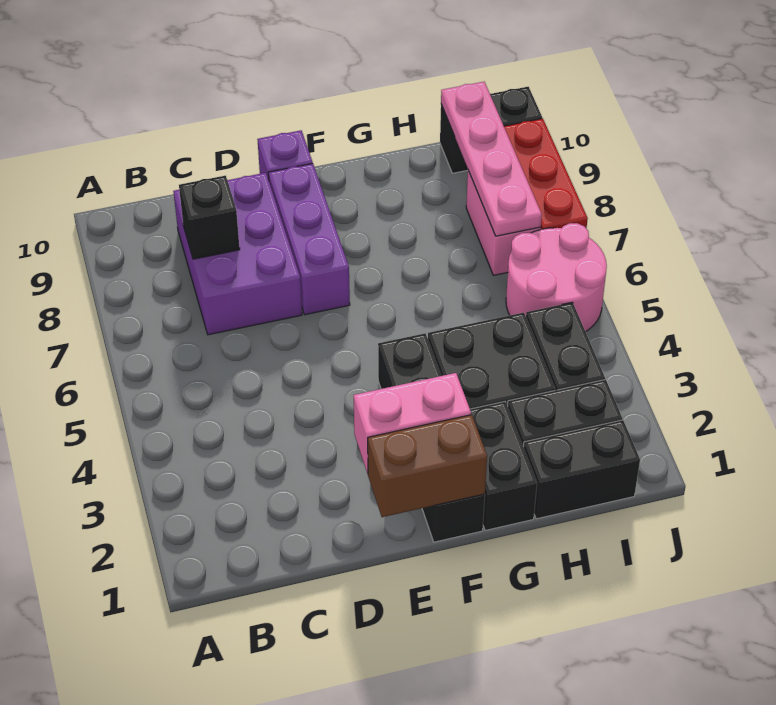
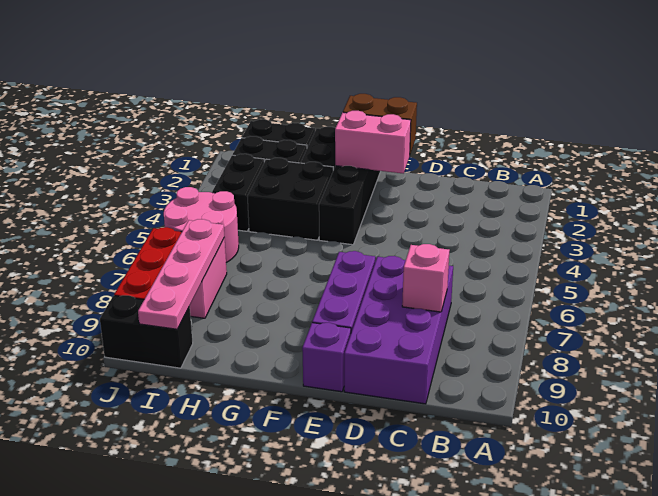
purple 2x3 brick [173,173,302,335] -> purple 2x4 brick [344,256,453,404]
black 1x1 brick [179,176,240,259] -> pink 1x1 brick [402,244,449,312]

